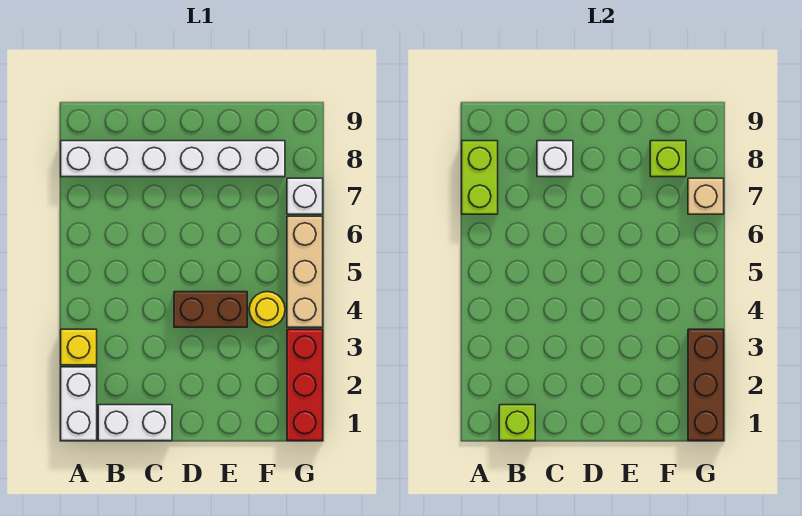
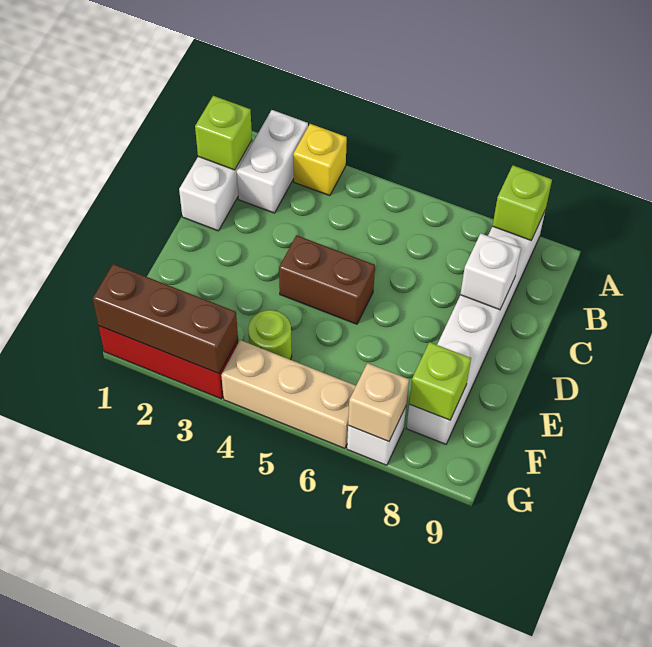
white 1x2 brick [61,367,97,441] -> white 1x2 brick turned to [237,110,308,213]
lime 1x2 brick [462,141,498,214] -> lime 1x1 brick [493,165,552,240]
brown 1x2 brick [174,292,247,327] -> brown 1x2 brick turned to [279,235,375,324]
yellow 1x1 round brick [249,292,285,327] -> lime 1x1 round brick [248,310,292,360]

